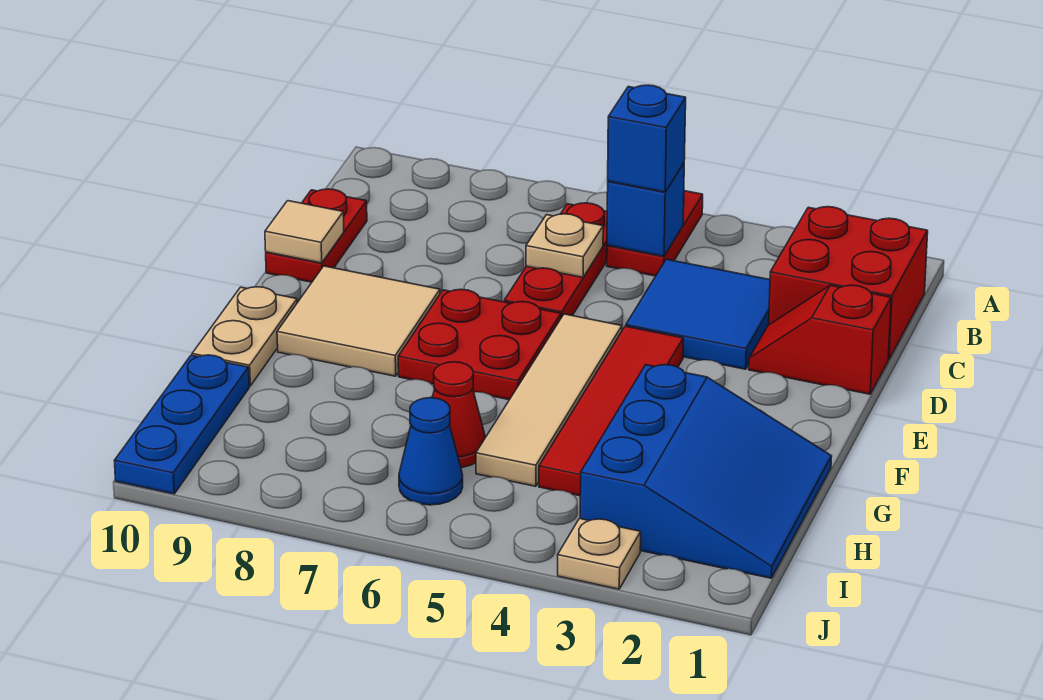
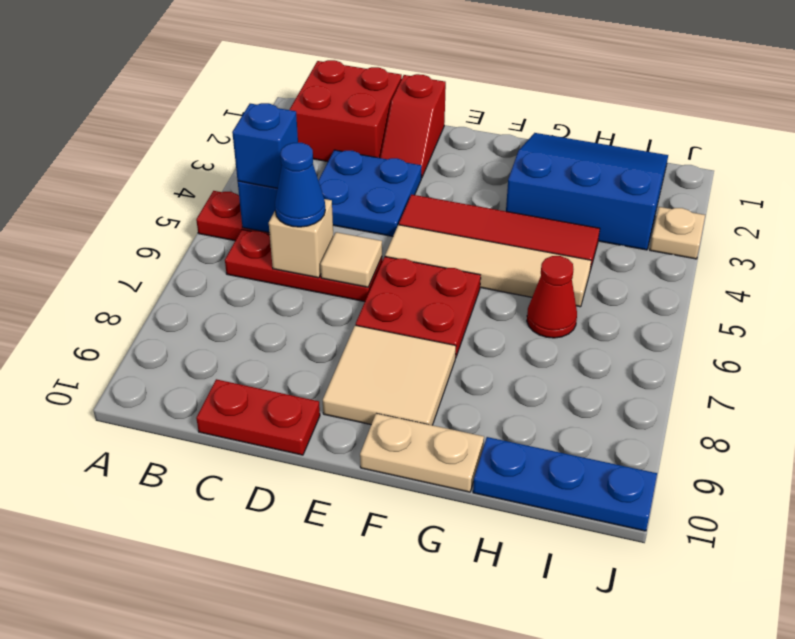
blue 2x2 tile [626,259,770,369] -> blue 2x2 plate [318,150,422,236]
tan 1x1 plate [526,214,603,277] -> tan 1x1 brick [269,199,333,278]
tan 1x1 tile [265,201,344,263] -> tan 1x1 tile moved to [321,232,382,287]
blue 1x1 cone [399,398,463,505] -> blue 1x1 cone moved to [275,143,325,227]

